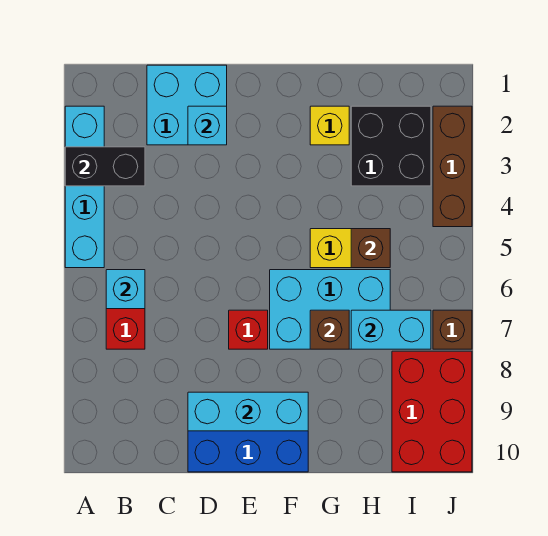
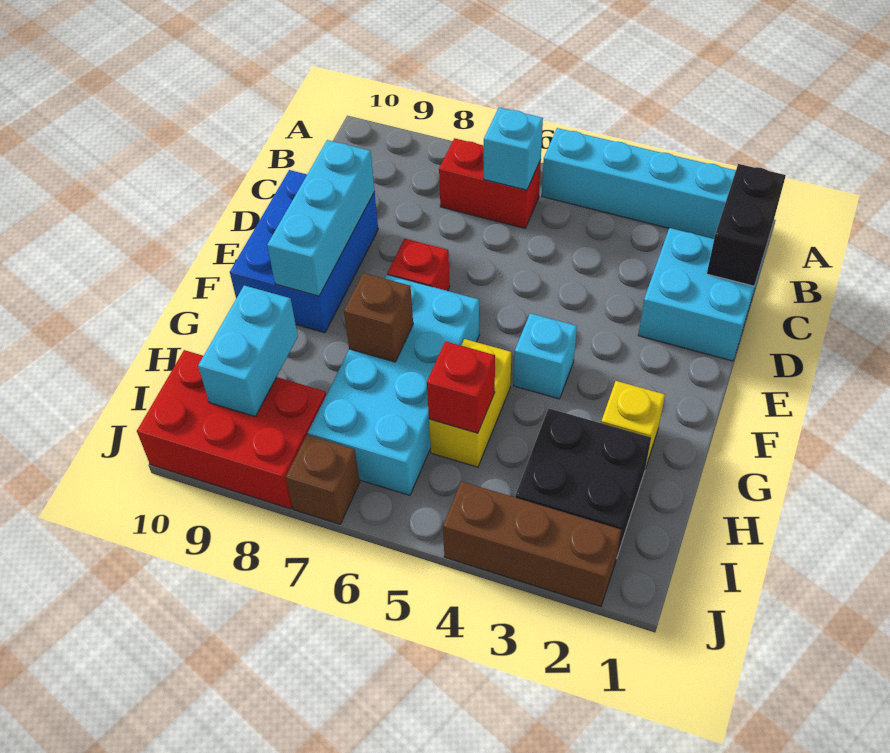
black 1x2 brick [65,147,145,186] -> black 1x2 brick moved to [707,164,786,286]
cyan 1x1 brick [188,106,227,145] -> cyan 1x1 brick moved to [514,313,577,399]
cyan 2x3 brick [270,270,390,349] -> cyan 2x4 brick [308,275,479,495]
brown 1x1 brick [351,229,390,268] -> red 1x1 brick [427,341,495,433]
cyan 1x2 brick [351,310,431,349] -> cyan 1x2 brick moved to [198,285,298,417]

